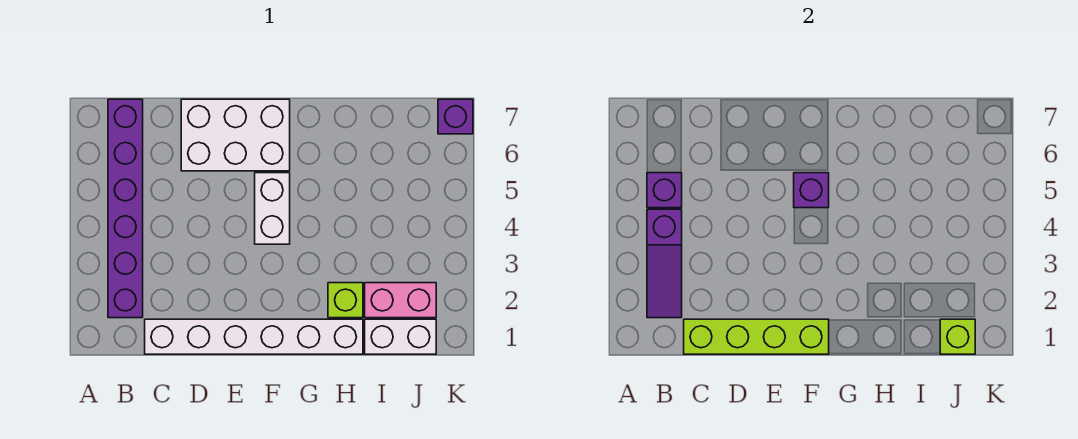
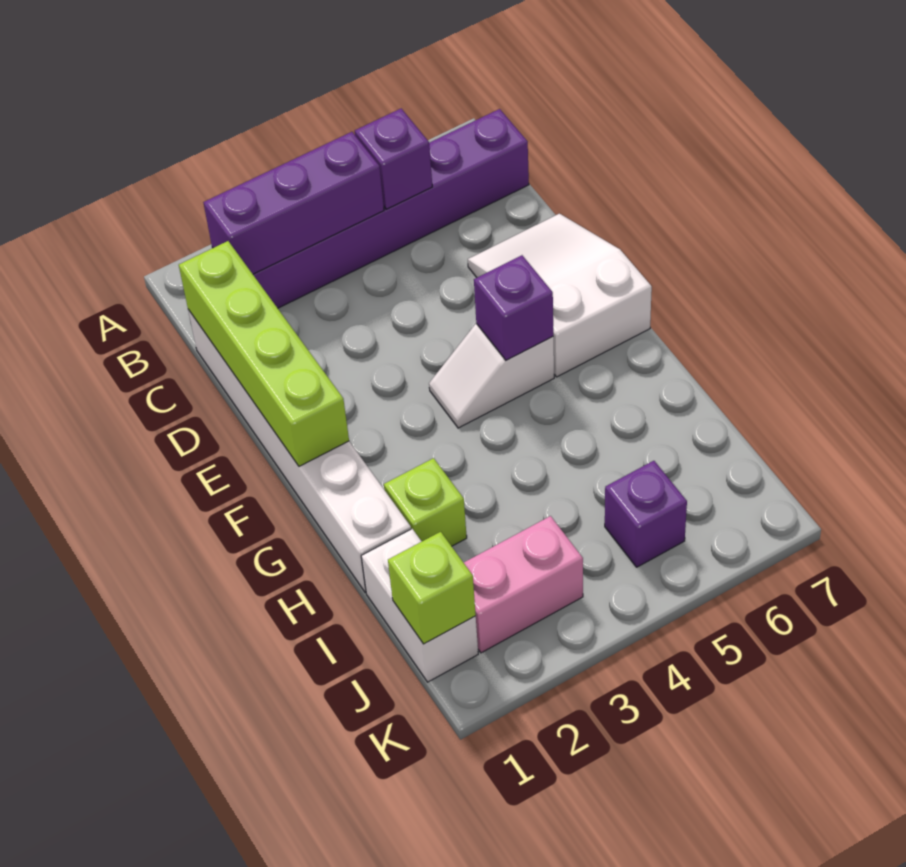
purple 1x3 slope [647,209,682,318] -> purple 1x3 brick [203,132,384,274]
white 2x3 brick [181,99,290,171] -> white 2x3 slope [468,214,652,377]
white 1x2 brick [255,173,290,244] -> white 1x2 slope [429,324,554,428]
pink 1x2 brick [365,283,436,318] -> pink 1x2 brick turned to [464,516,583,653]
purple 1x1 brick [438,99,473,134] -> purple 1x1 brick moved to [605,461,687,567]

